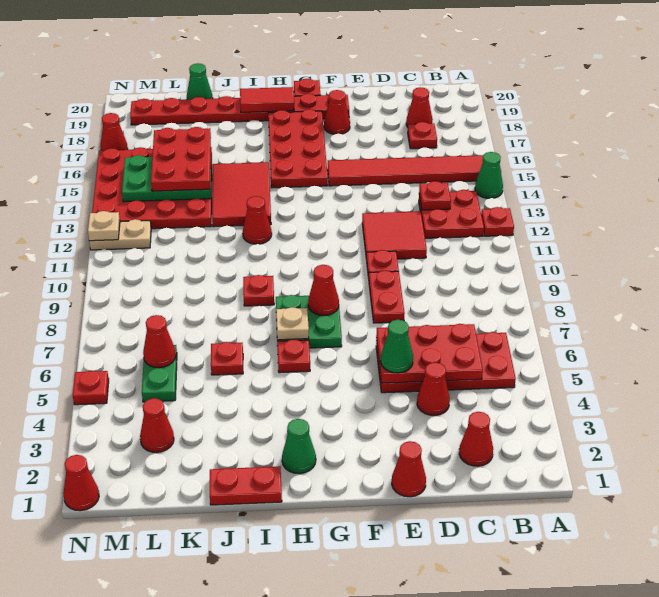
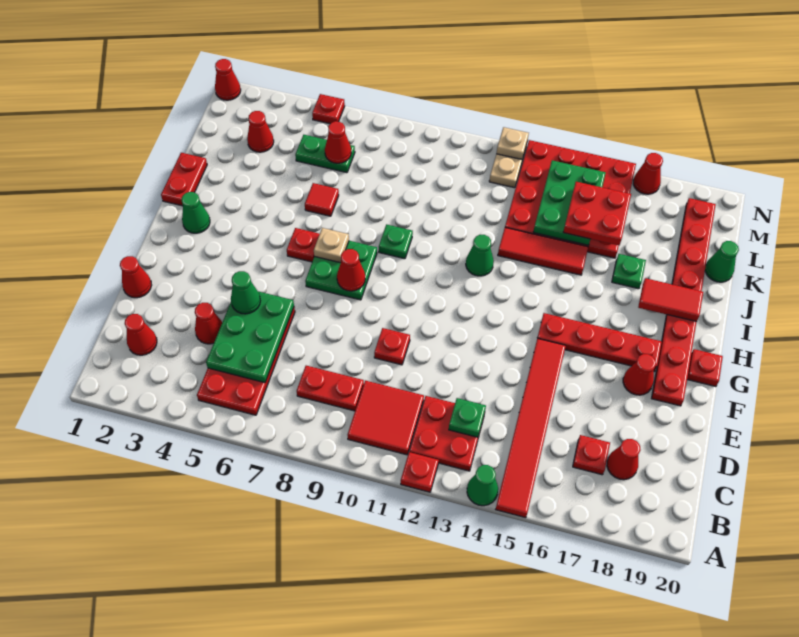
red 2x3 plate [376,324,483,383] -> green 2x3 plate [206,291,294,383]
red 1x1 plate [419,181,451,210] -> green 1x1 plate [449,398,486,437]
red 2x2 tile [362,211,427,260] -> red 2x2 tile moved to [348,380,424,455]
red 1x2 plate [369,270,405,323] -> red 1x2 plate moved to [297,366,364,411]
red 2x4 plate [268,109,328,188] -> red 1x4 plate [538,313,662,372]
red 1x2 tile [240,87,294,112] -> red 1x2 tile turned to [638,278,703,322]
red 1x1 plate [243,275,274,306] -> green 1x1 plate [379,224,413,259]
red 1x1 cone [243,196,272,244] -> green 1x1 cone [466,235,494,276]
red 2x3 tile [212,162,271,227] -> red 1x3 tile [498,228,588,275]
red 1x1 plate [211,342,243,375] -> red 1x1 tile [305,183,339,216]
none -> green 1x1 plate [612,254,646,289]
red 2x3 plate [151,127,211,191] -> red 2x2 plate [563,182,631,245]

